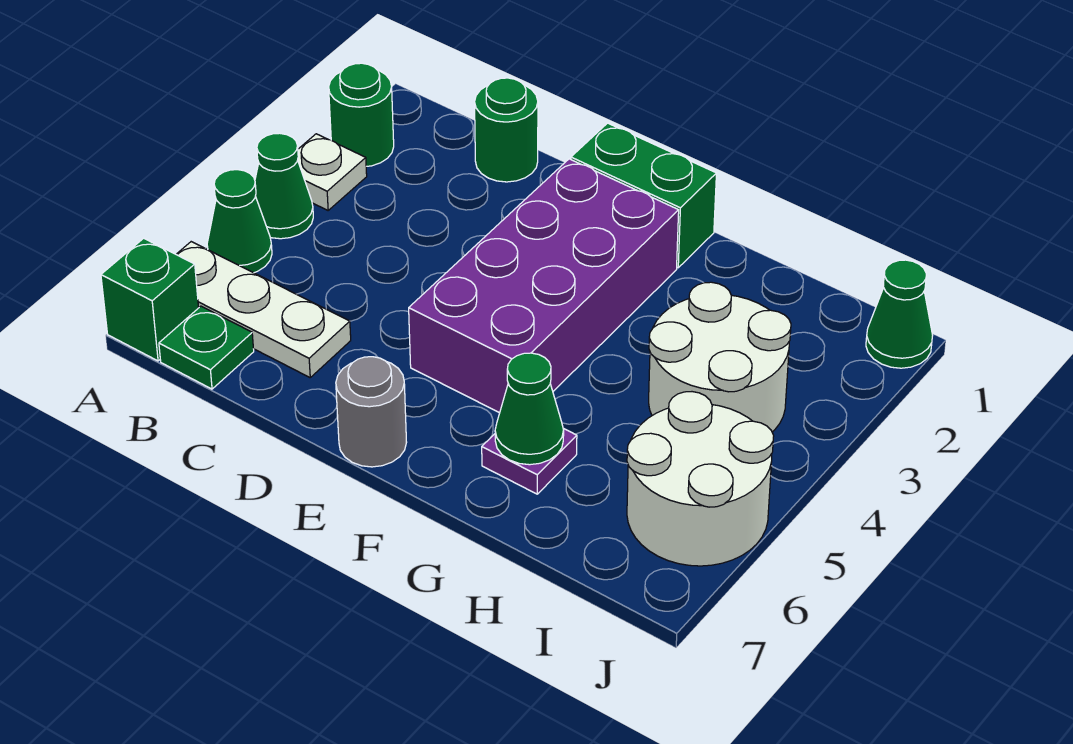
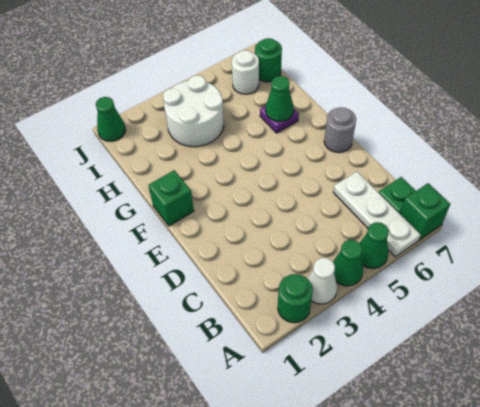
white 1x1 plate [298,134,367,210] -> white 1x1 cone [307,258,337,304]
green 1x1 round brick [475,78,538,182] -> green 1x1 round brick moved to [255,38,282,82]
green 1x2 brick [571,123,716,268] -> green 1x1 brick [148,170,194,226]
purple 2x4 brick [409,159,679,413] -> none
white 2x2 round brick [627,392,774,566] -> white 1x1 round brick [232,50,259,94]

